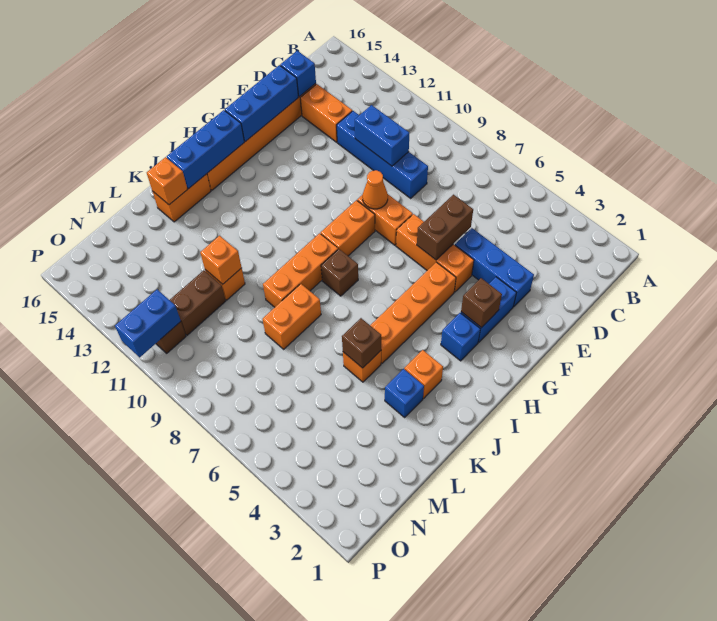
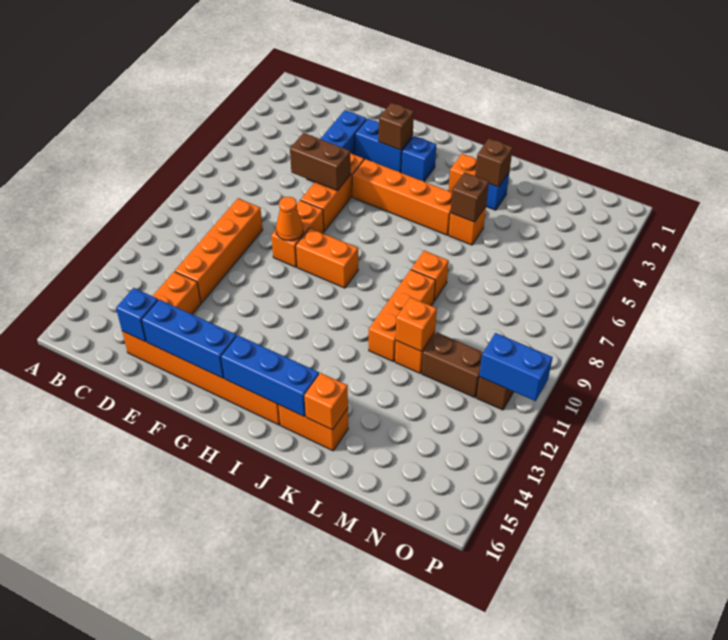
blue 1x4 brick [337,111,428,198] -> orange 1x4 brick [175,198,263,303]
blue 1x2 brick [355,105,409,166] -> none
brown 1x1 brick [321,249,358,296] -> brown 1x1 brick moved to [475,139,513,187]
orange 1x3 brick [263,233,338,307] -> orange 1x3 brick turned to [369,270,435,362]
orange 1x2 brick [263,284,321,349] -> orange 1x1 brick [411,251,449,301]

